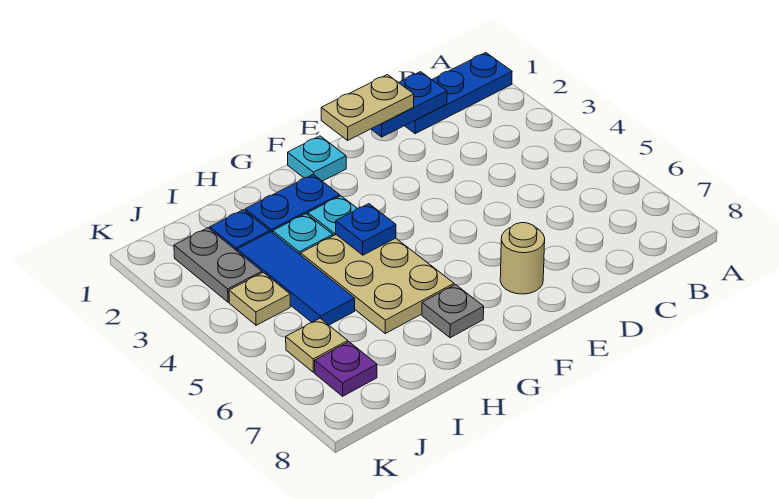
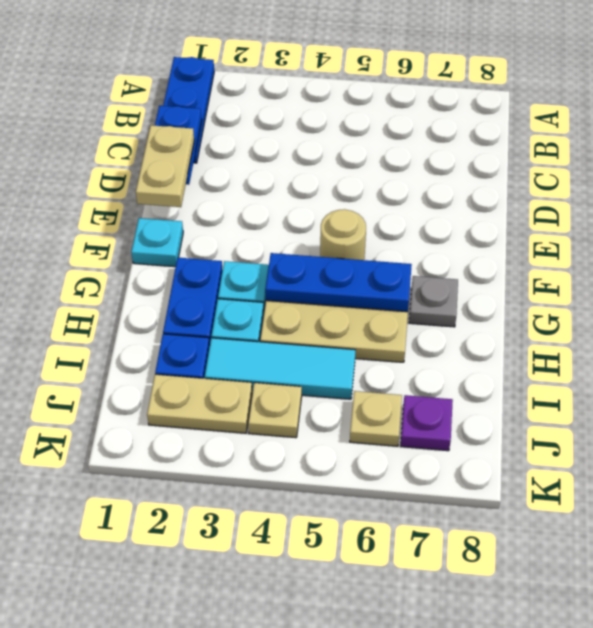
tan 1x1 round brick [500,223,545,294] -> tan 1x1 round brick moved to [320,209,366,260]
blue 1x1 plate [336,204,396,255] -> blue 1x3 plate [265,253,412,312]
blue 1x3 tile [237,232,355,325] -> cyan 1x3 tile [205,338,356,399]
grey 1x2 plate [174,228,262,302] -> tan 1x2 plate [147,374,252,433]

